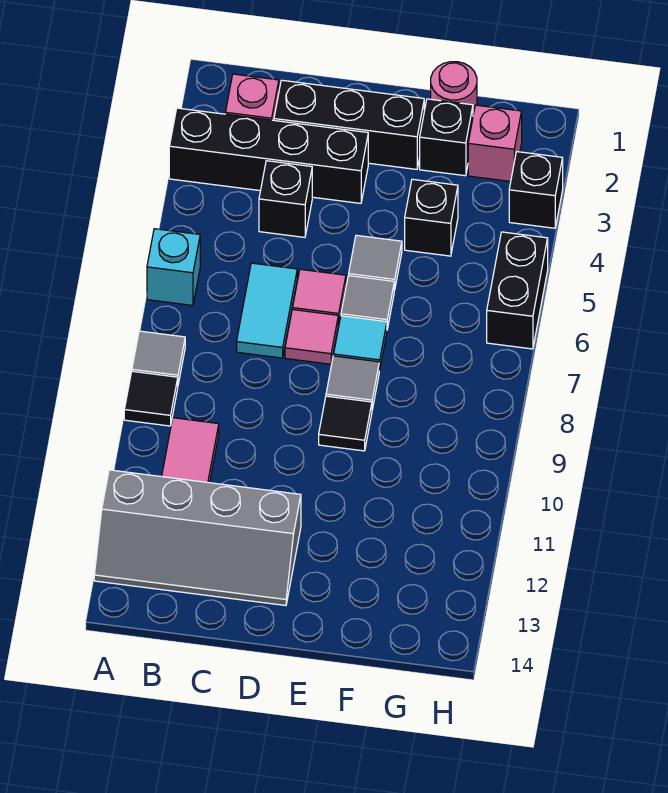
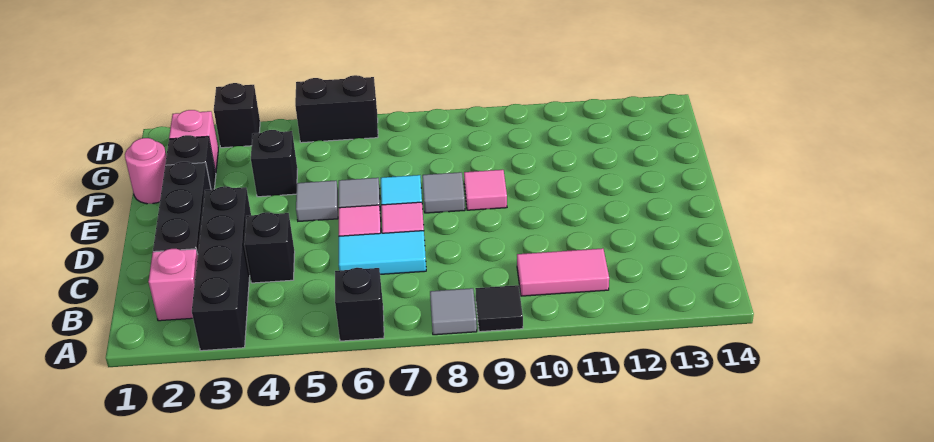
cyan 1x1 brick [147,229,200,305] -> black 1x1 brick [335,268,384,341]
grey 2x4 slope [94,470,301,606] -> none
black 1x1 tile [319,396,372,451] -> pink 1x1 tile [464,170,507,210]

